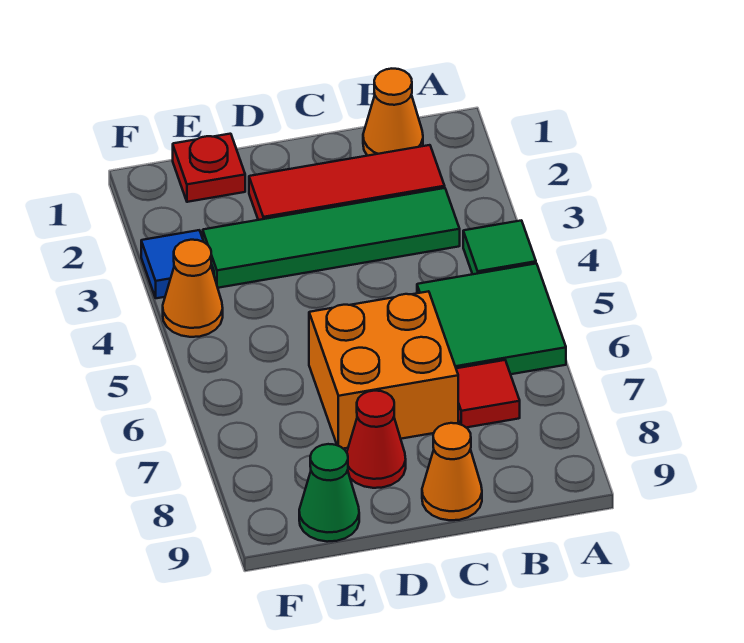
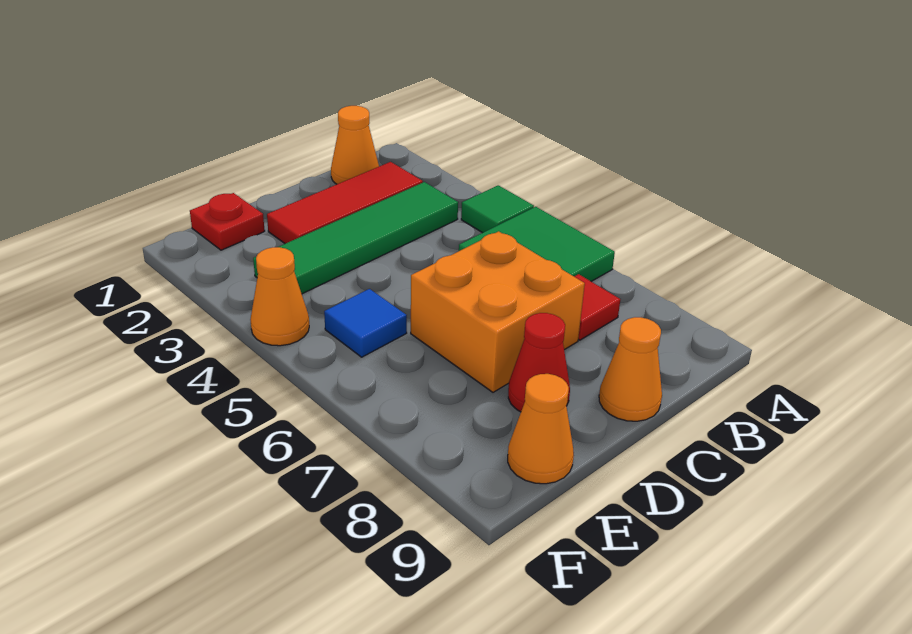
green 1x1 cone [299,444,359,542] -> orange 1x1 cone [508,374,574,484]
blue 1x1 tile [141,230,214,298] -> blue 1x1 tile moved to [324,289,407,357]

